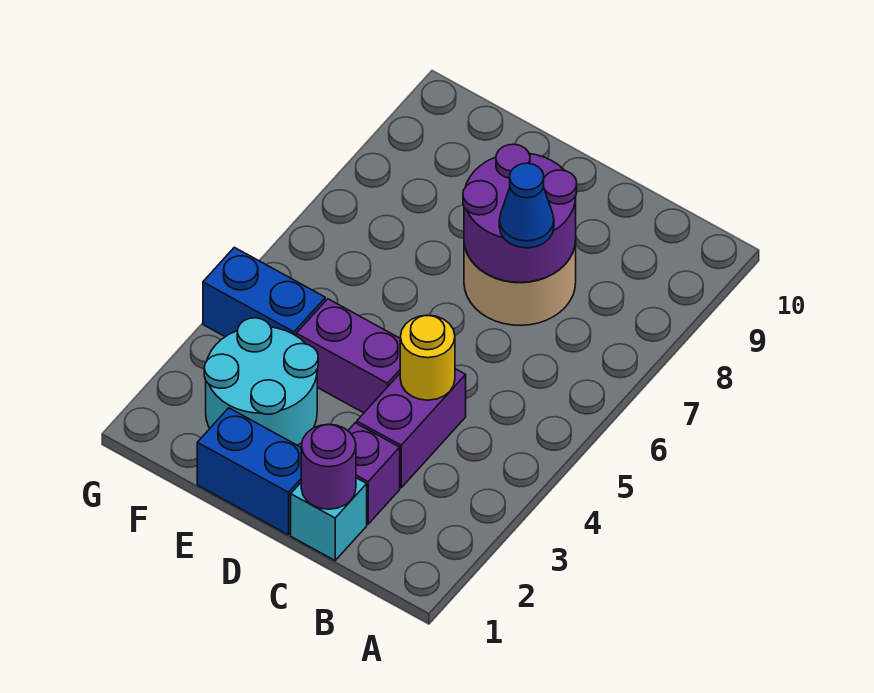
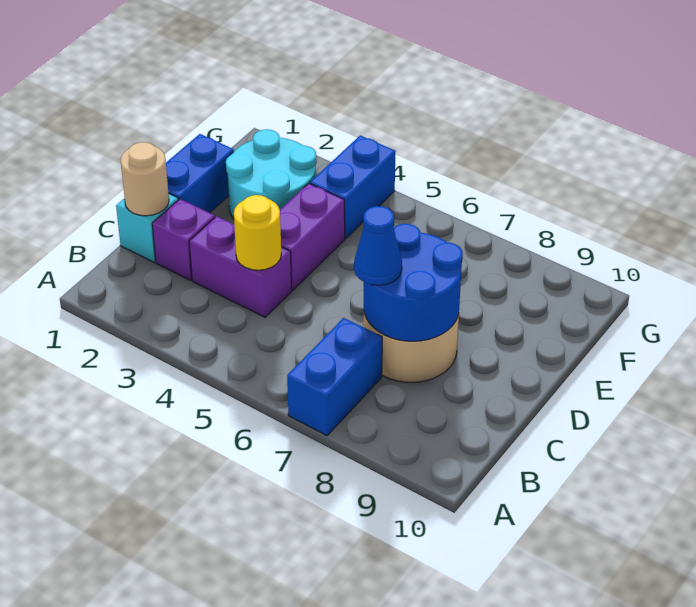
none -> blue 1x2 brick [287,318,382,436]
purple 1x1 round brick [301,424,356,509] -> tan 1x1 round brick [121,142,169,216]
purple 2x2 round brick [463,144,577,282] -> blue 2x2 round brick [364,224,463,341]

